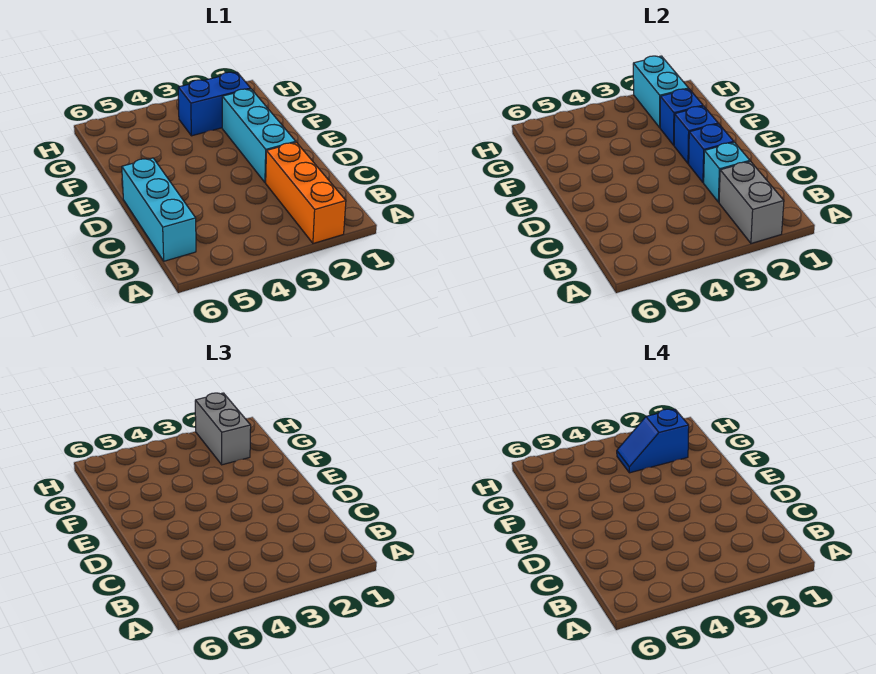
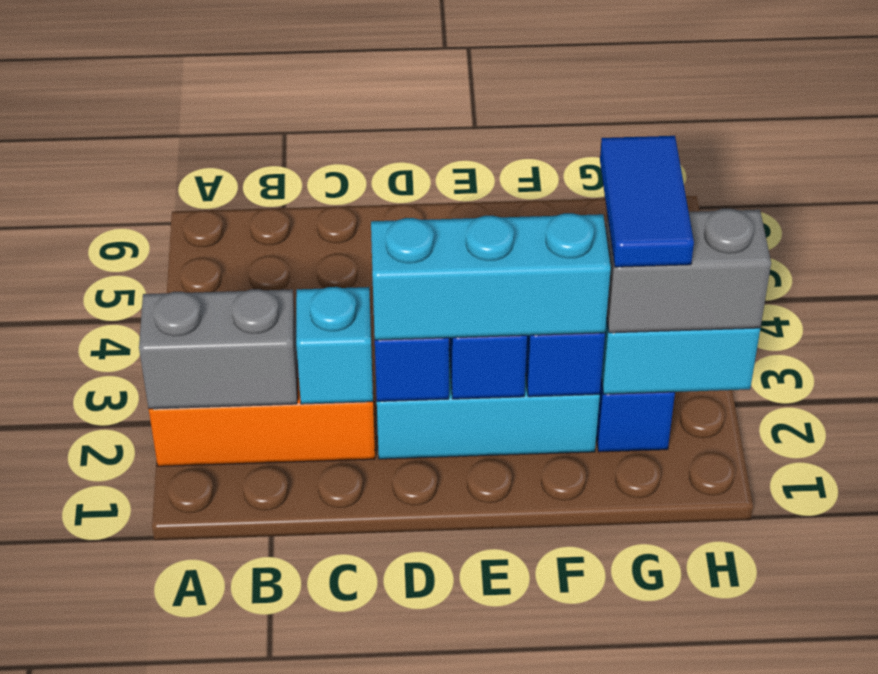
cyan 1x3 brick [122,158,196,261] -> cyan 1x3 brick moved to [371,213,611,340]
blue 1x2 slope [617,409,689,473] -> blue 1x2 tile [600,136,694,267]

